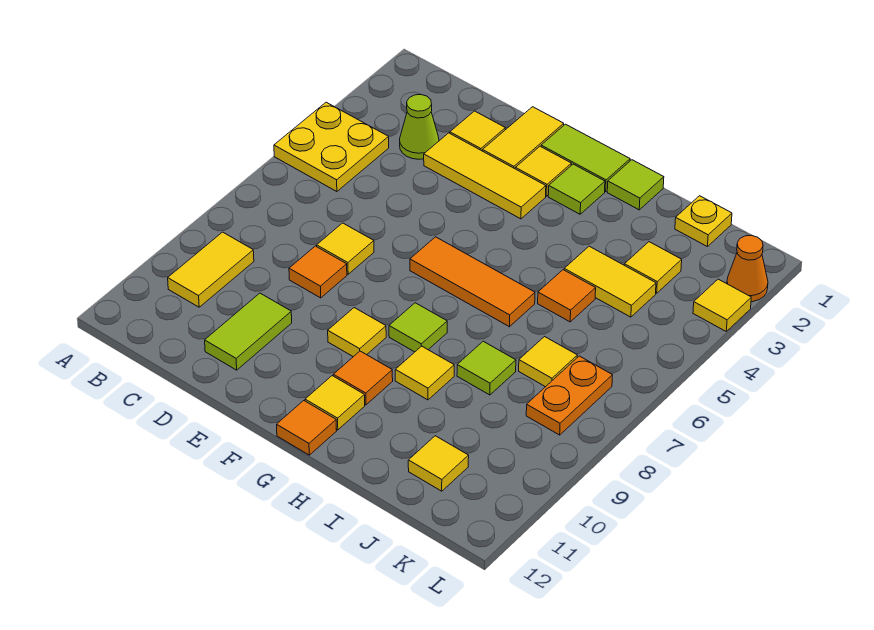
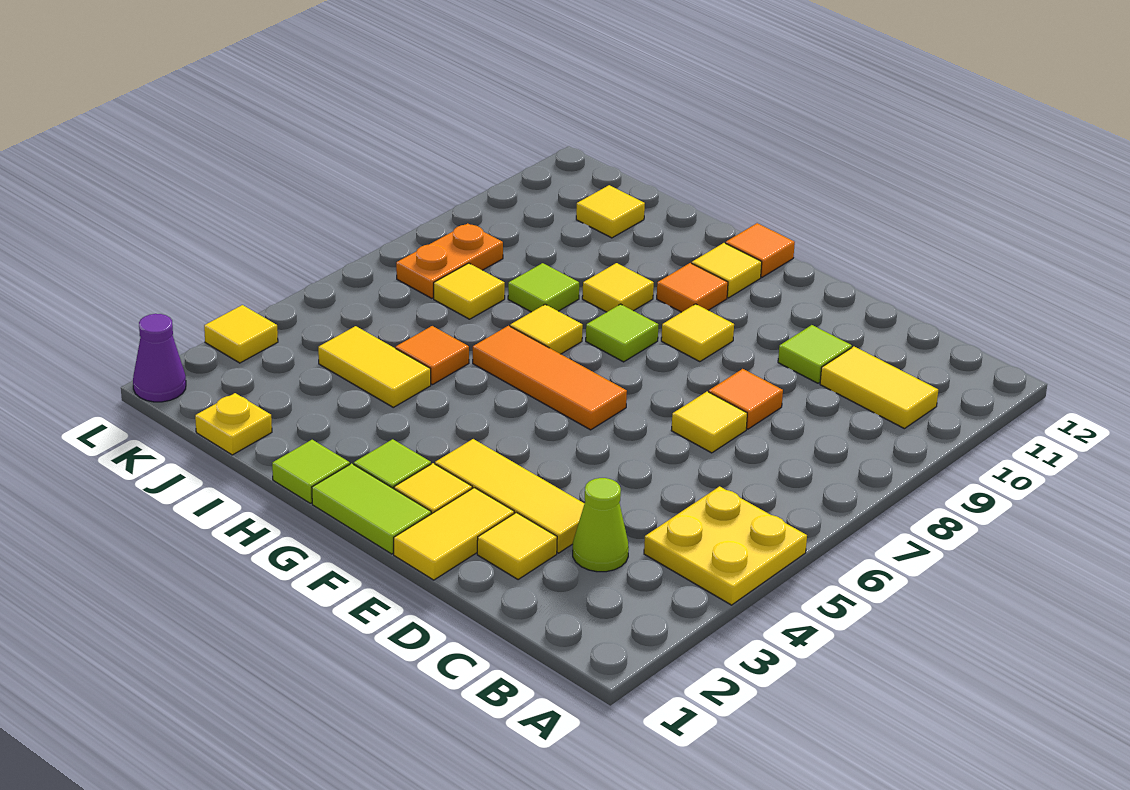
yellow 1x2 tile [168,232,254,307] -> yellow 1x2 tile turned to [820,347,938,429]
lime 1x2 tile [205,293,292,370] -> lime 1x1 tile [778,325,852,383]
yellow 1x1 tile [624,242,682,293] -> yellow 1x1 tile moved to [510,304,583,354]
none -> purple 1x1 cone [133,314,186,402]
orange 1x1 cone [727,235,768,302] -> none

